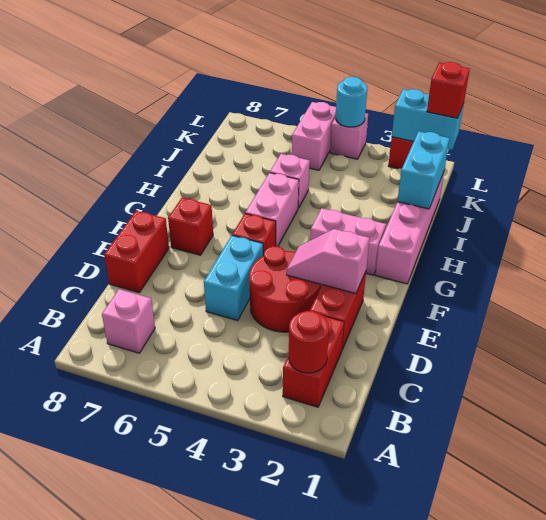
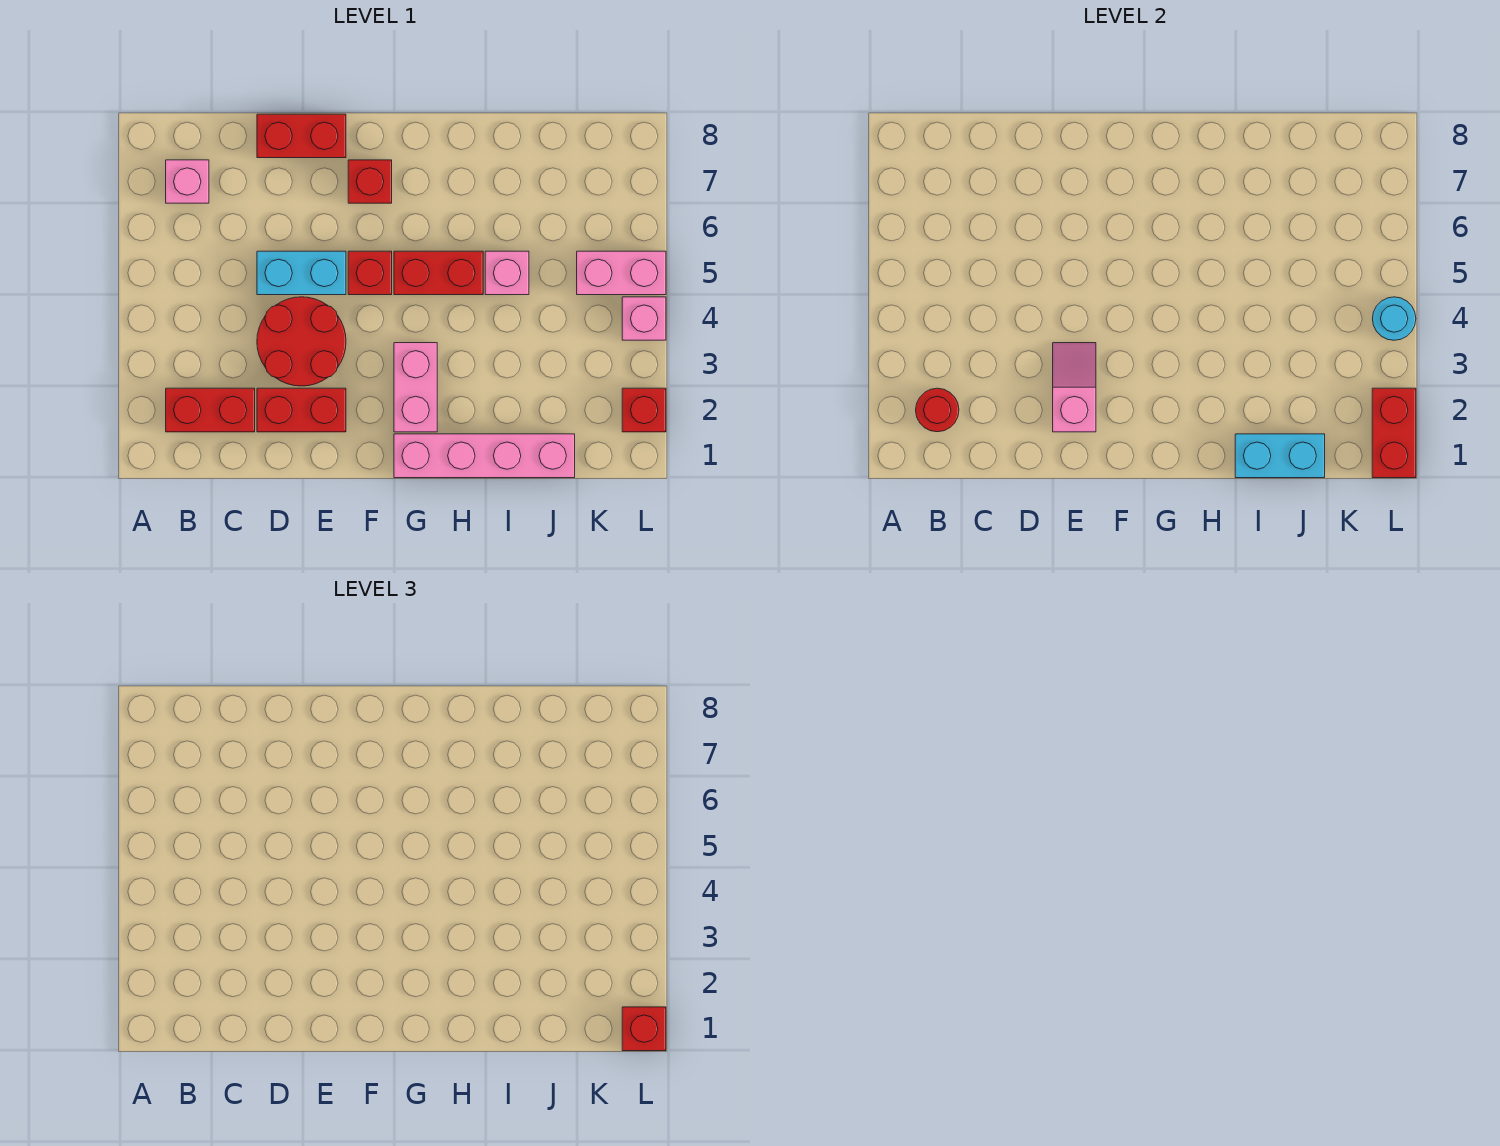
pink 1x2 brick [245,173,299,246] -> red 1x2 brick [394,251,483,295]
cyan 1x2 brick [392,89,464,150] -> red 1x2 brick [1372,388,1416,478]

